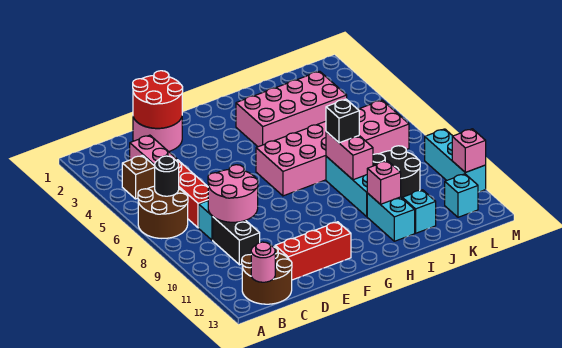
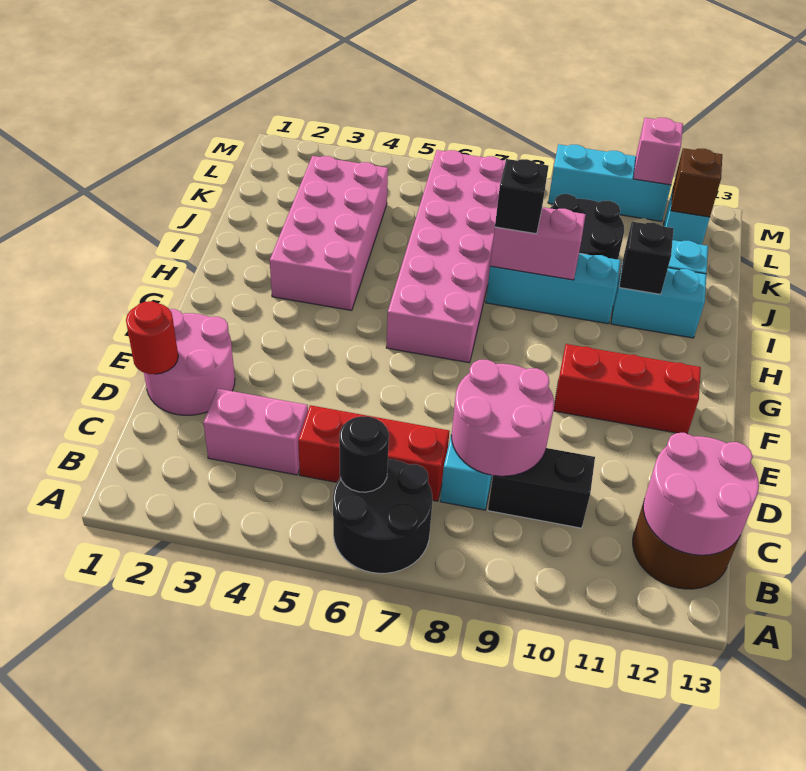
brown 2x2 round brick [138,186,188,238] -> black 2x2 round brick [333,459,433,573]
brown 1x1 brick [122,156,155,199] -> brown 1x1 brick moved to [671,148,722,217]
pink 1x1 round brick [251,242,275,282] -> pink 2x2 round brick [643,433,759,555]
red 2x2 round brick [133,71,183,128] -> red 1x1 round brick [126,301,178,374]
red 1x3 brick [275,222,351,280] -> red 1x3 brick turned to [554,344,701,434]
pink 1x1 brick [367,161,401,204] -> black 1x1 brick [619,222,674,294]

